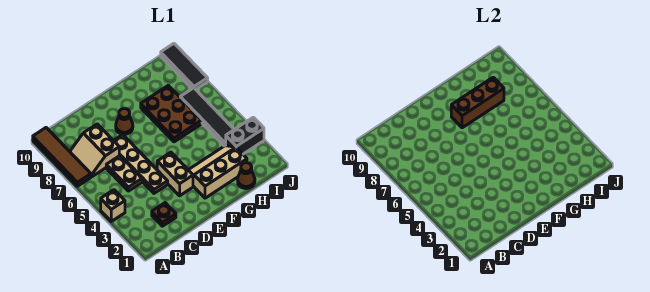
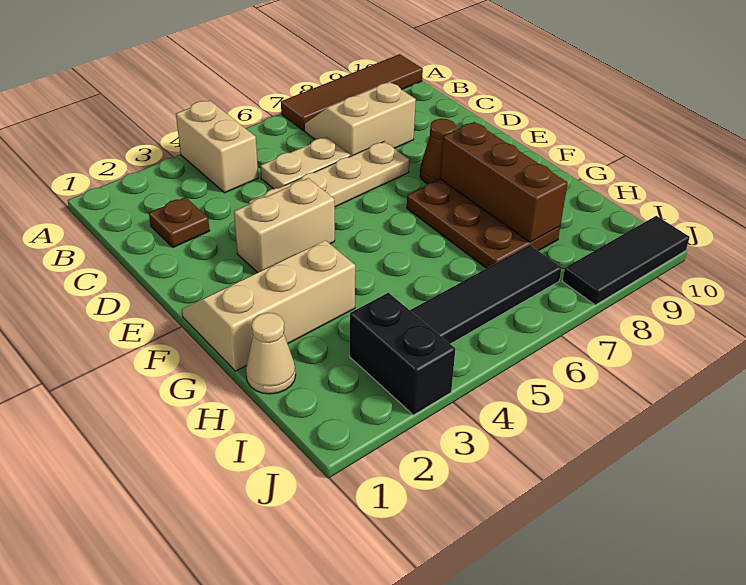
tan 1x1 brick [101,190,125,221] -> tan 1x2 brick [176,100,258,193]
tan 2x3 slope [189,146,247,198] -> tan 2x3 slope turned to [182,241,355,371]
brown 2x3 plate [141,85,202,142] -> brown 2x3 plate turned to [407,179,560,268]
brown 1x1 cone [238,163,255,189] -> tan 1x1 cone [246,313,296,394]

